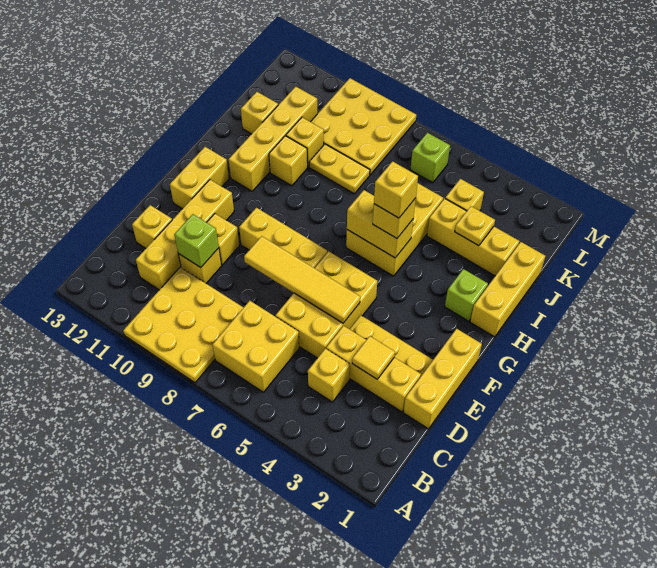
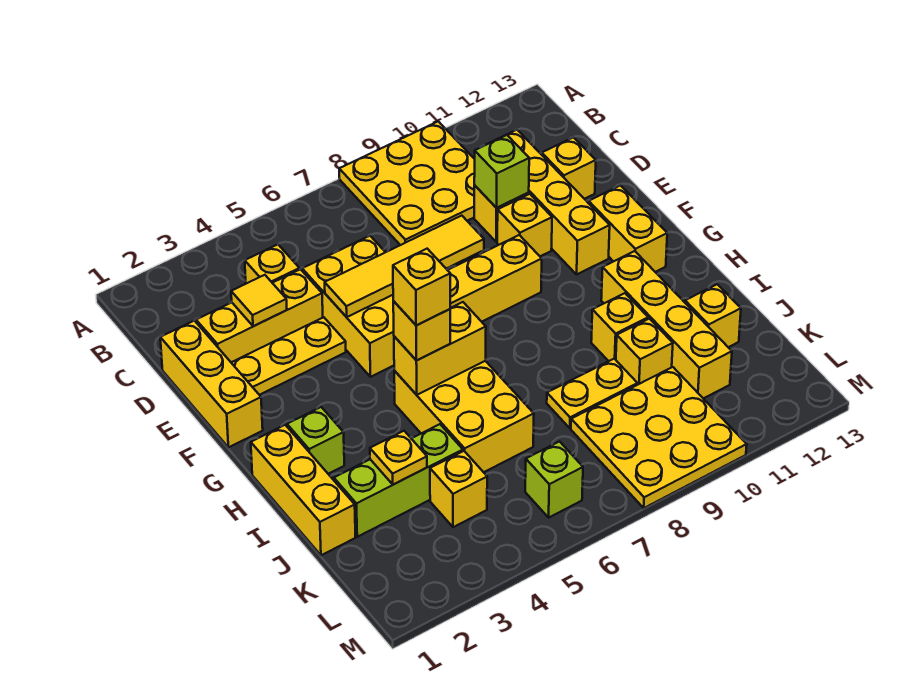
yellow 2x2 brick [213,301,299,392] -> none
yellow 1x3 brick [427,199,519,276] -> lime 1x3 brick [334,424,463,537]

